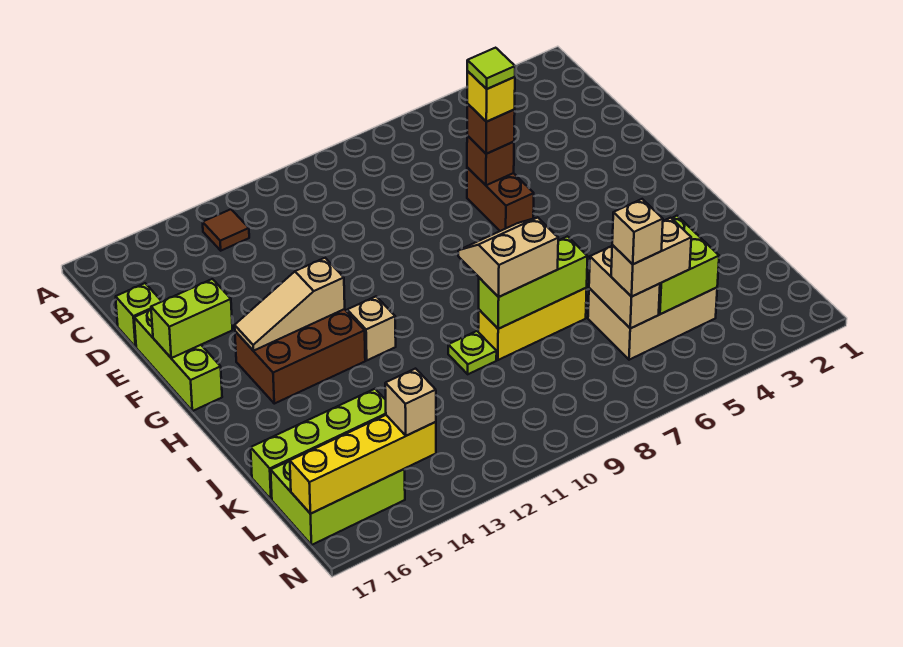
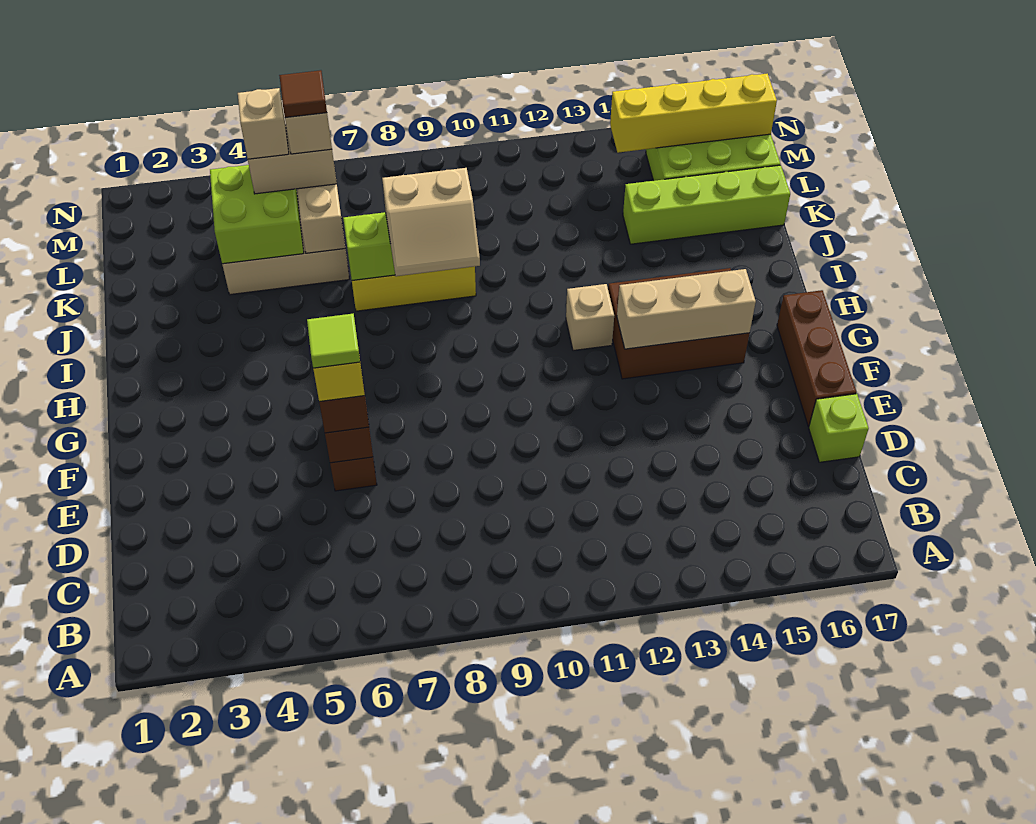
brown 1x1 tile [203,209,249,251] -> brown 1x1 tile moved to [279,70,327,118]
lime 1x3 brick [134,310,222,411] -> brown 1x3 brick [777,290,856,426]
lime 1x2 brick [151,279,232,358] -> none
tan 1x3 slope [235,258,345,351] -> tan 1x3 brick [617,269,756,349]
lime 1x1 plate [448,331,497,374] -> none
tan 1x1 brick [385,369,436,436] -> tan 1x1 brick moved to [238,88,289,159]

